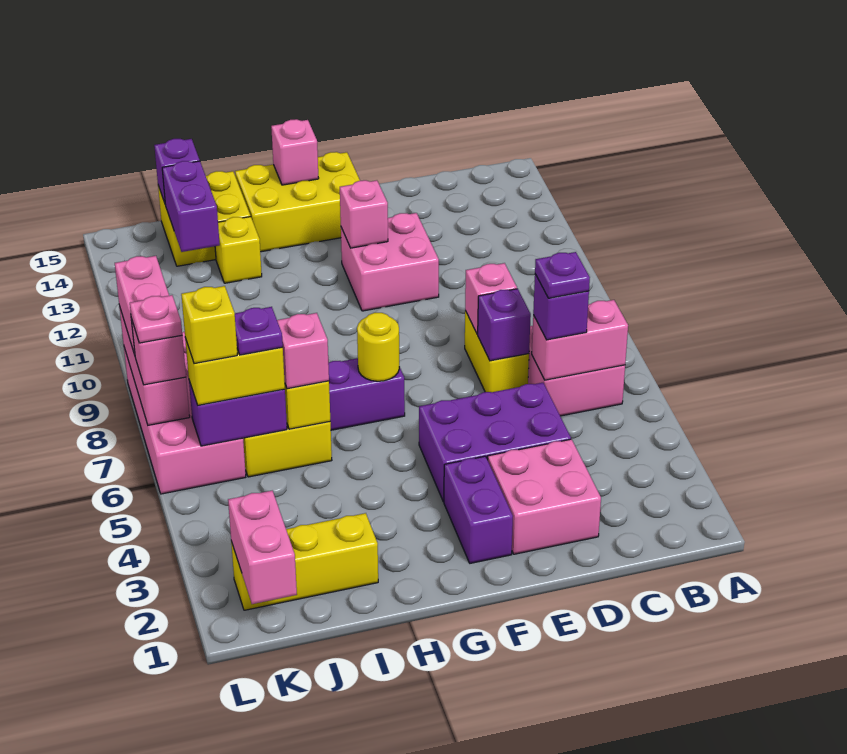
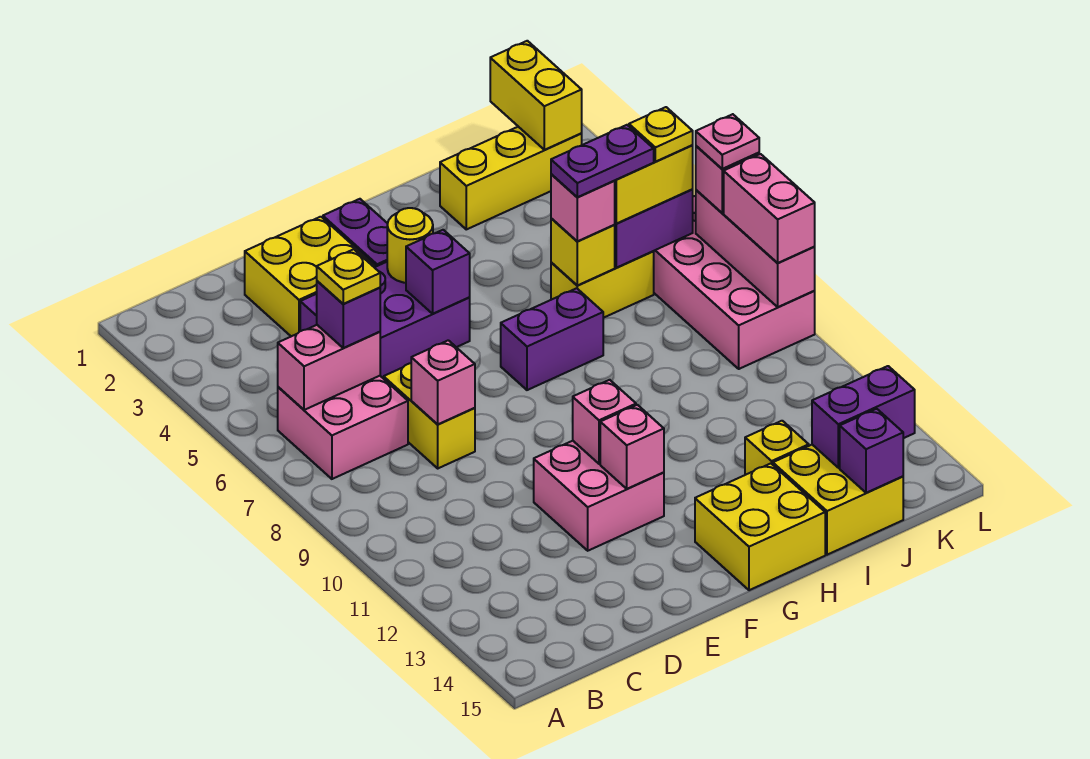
purple 1x1 plate [535,252,590,298] -> yellow 1x1 plate [317,249,380,304]
pink 2x2 brick [488,439,601,554] -> yellow 2x2 brick [245,217,375,336]
purple 1x1 brick [478,289,531,361] -> purple 1x1 brick moved to [406,230,470,314]
yellow 2x3 brick [235,152,360,252] -> yellow 2x2 brick [695,464,825,590]
yellow 1x1 round brick [357,313,399,381] -> yellow 1x1 round brick moved to [387,208,433,283]
pink 1x1 brick [271,119,319,185] -> pink 1x1 brick moved to [573,380,636,464]
purple 1x1 plate [235,307,283,355] -> purple 1x2 plate [551,125,654,197]
purple 1x2 brick [162,161,220,252] -> purple 1x2 brick turned to [812,366,915,468]
pink 1x2 brick [228,491,297,604] -> yellow 1x2 brick [490,41,582,150]
yellow 1x1 brick [181,286,237,364] -> yellow 1x1 plate [629,107,693,162]

